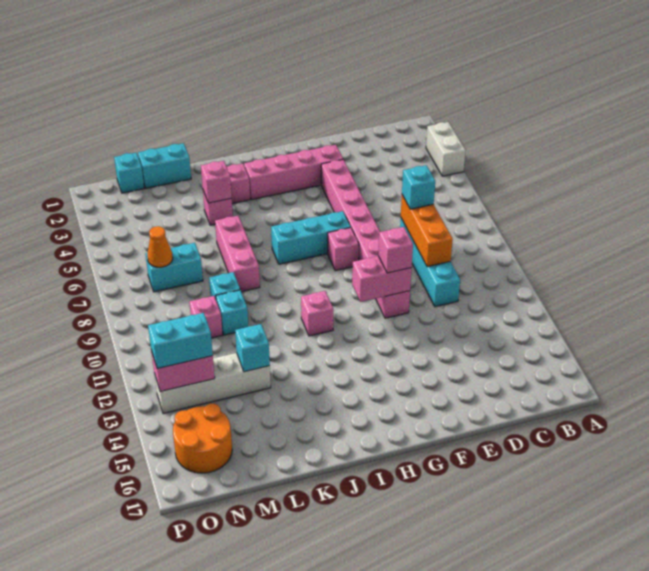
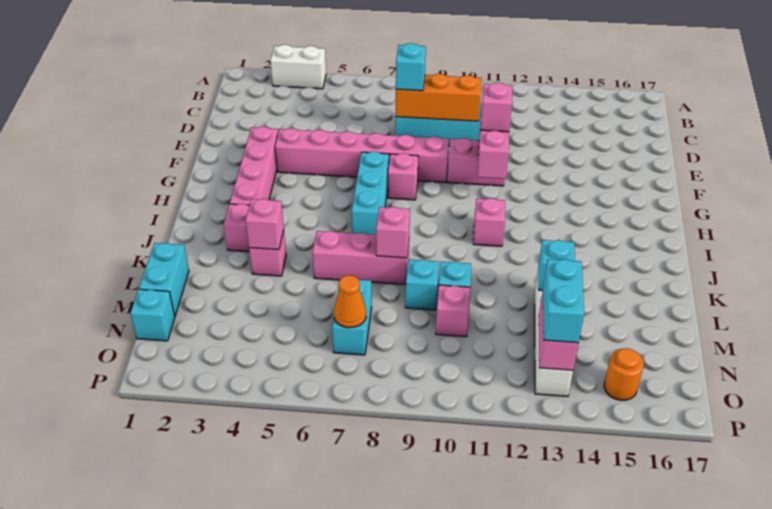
none -> pink 1x1 brick [376,207,410,258]
orange 2x2 round brick [173,404,232,473] -> orange 1x1 round brick [604,348,644,400]

